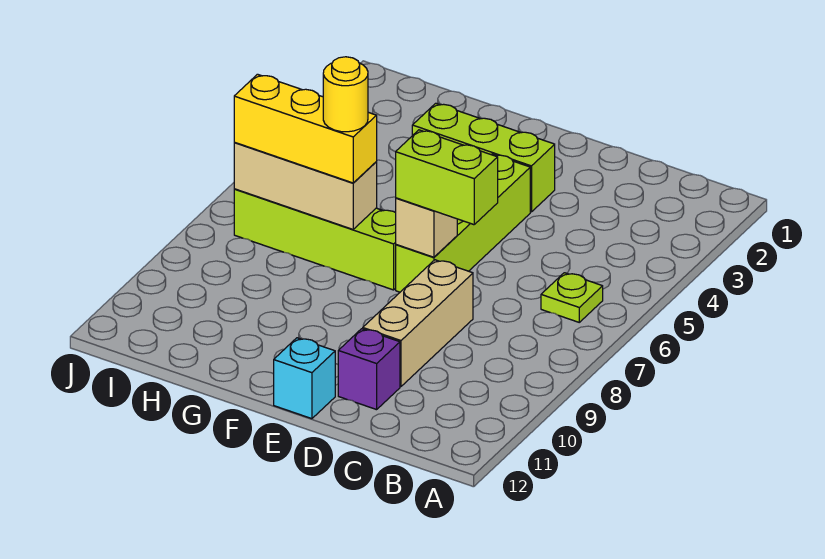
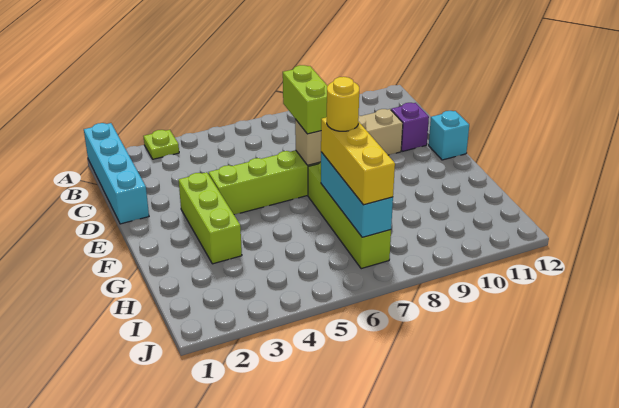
none -> cyan 1x4 brick [84,123,149,224]
lime 1x1 plate [541,273,603,322] -> lime 1x1 plate moved to [144,130,179,159]
tan 1x3 brick [234,142,377,229] -> cyan 1x3 brick [321,152,393,237]

